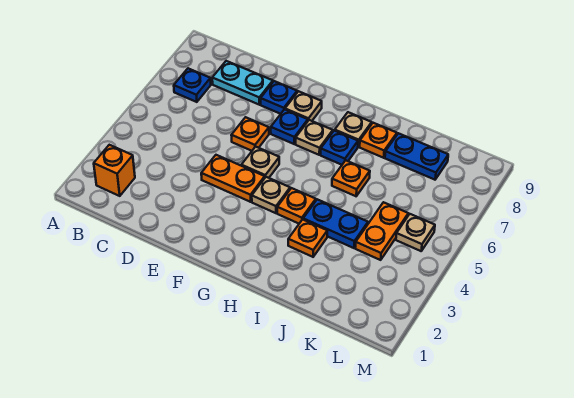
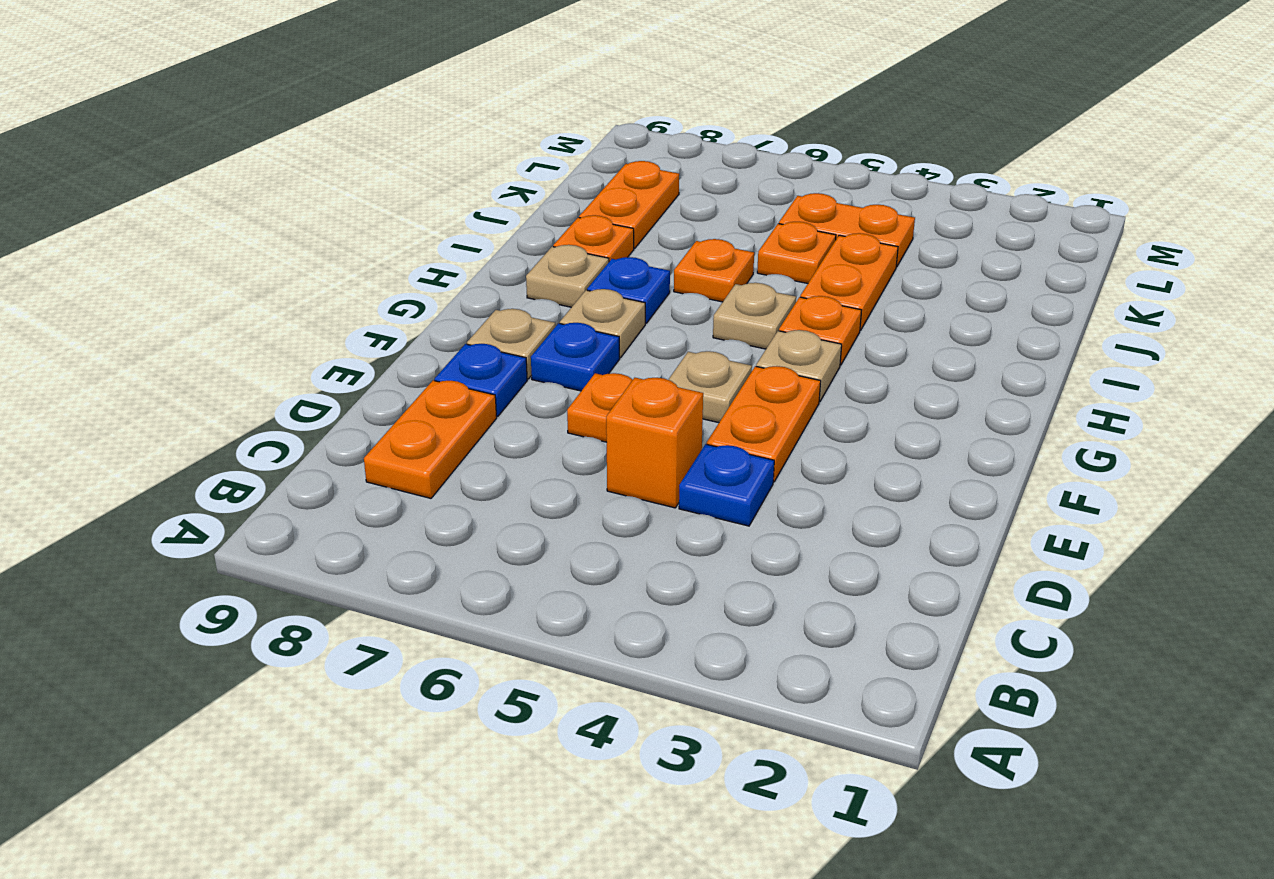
orange 1x1 brick [94,145,135,196] -> orange 1x1 brick moved to [606,378,703,508]
blue 1x1 plate [174,68,211,102] -> blue 1x1 plate moved to [679,444,774,526]
cyan 1x2 plate [212,61,273,105] -> orange 1x2 plate [364,380,497,498]
orange 1x1 plate [288,219,327,257] -> orange 1x1 plate moved to [757,222,836,283]
blue 1x2 plate [303,199,368,248] -> orange 1x2 plate [800,233,898,331]
blue 1x2 plate [385,133,448,180] -> orange 1x2 plate [579,161,679,249]
tan 1x1 plate [396,214,435,251] -> tan 1x1 plate moved to [713,283,796,349]

